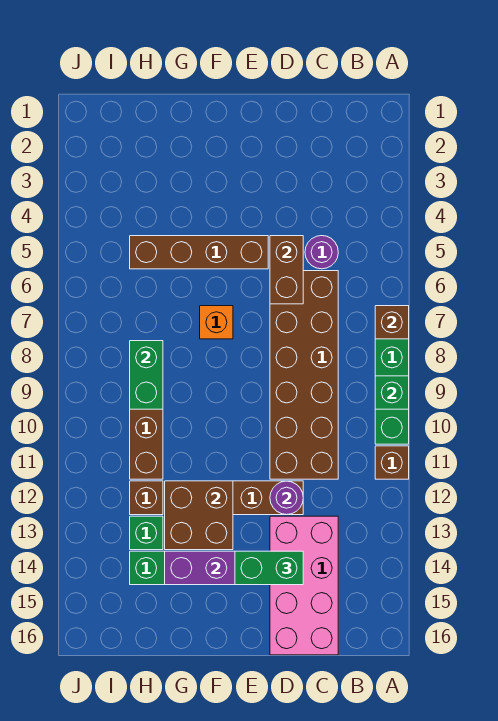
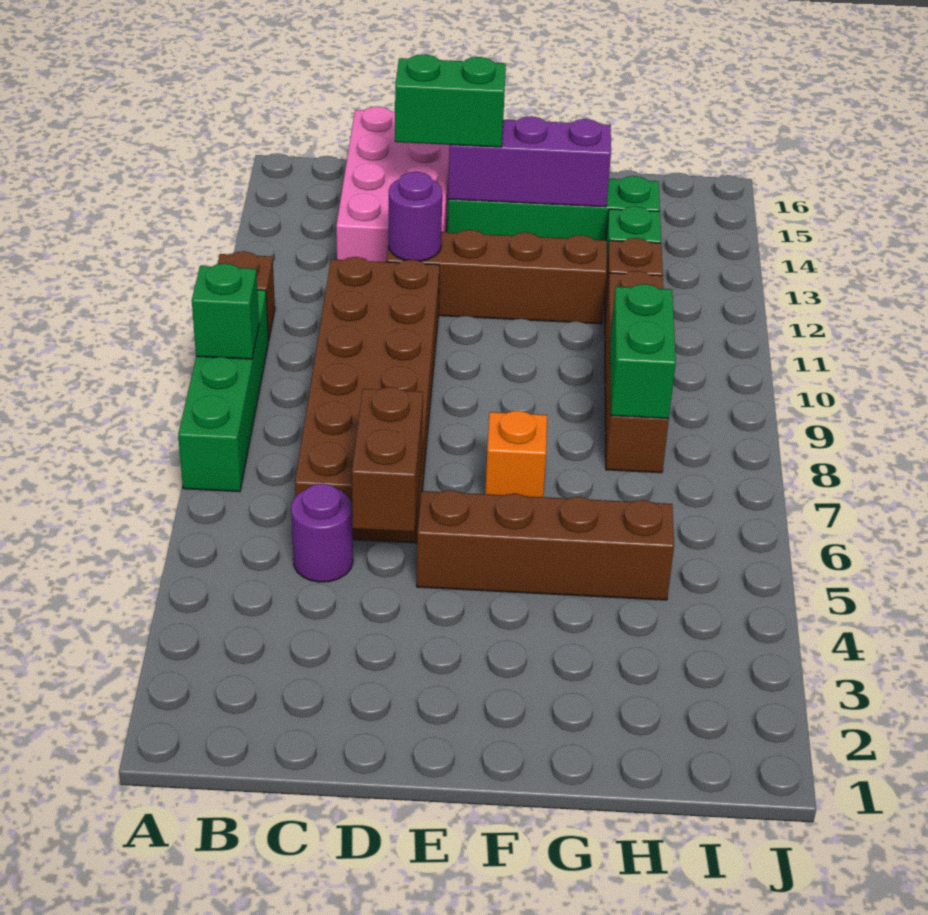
brown 1x1 brick [375,306,409,339] -> none
brown 2x2 brick [165,481,233,550] -> none

